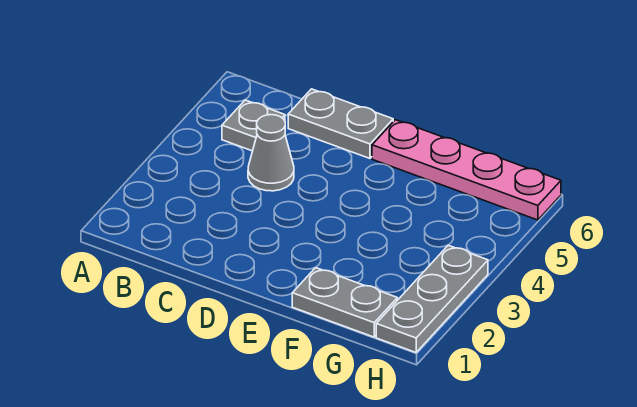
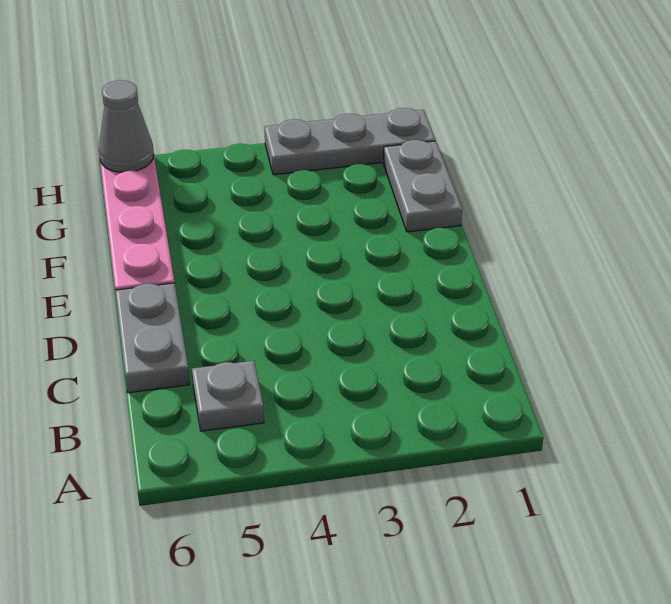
grey 1x1 cone [248,115,294,191] -> grey 1x1 cone moved to [99,80,154,172]

